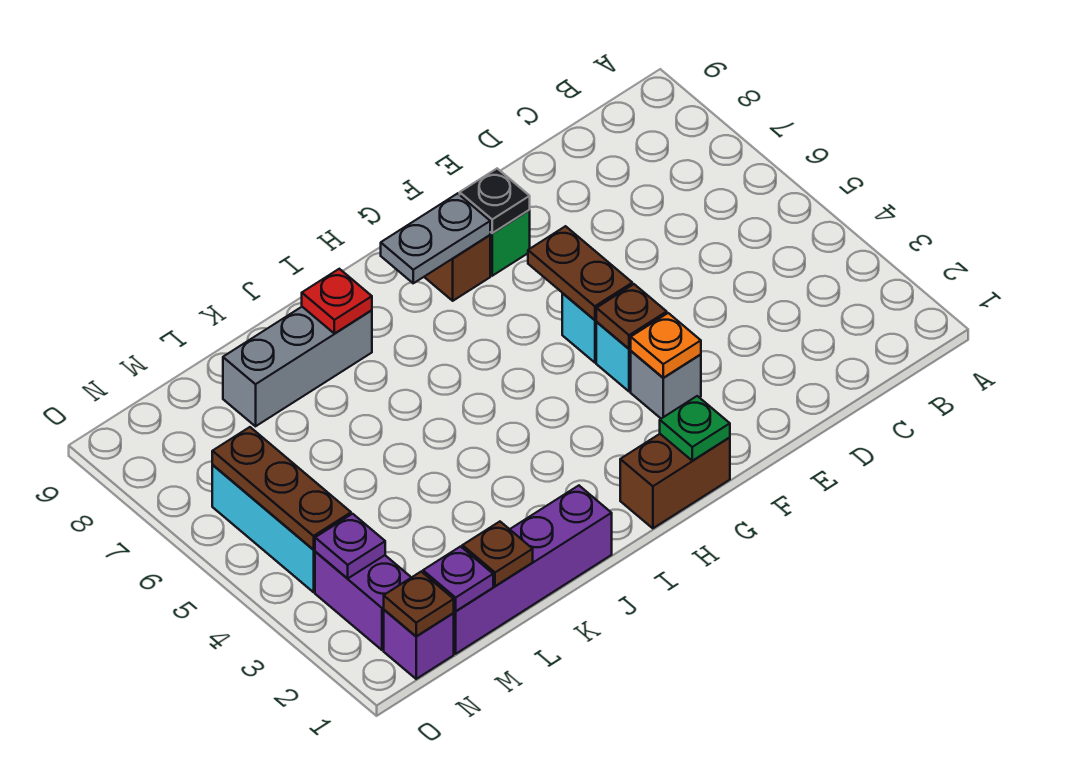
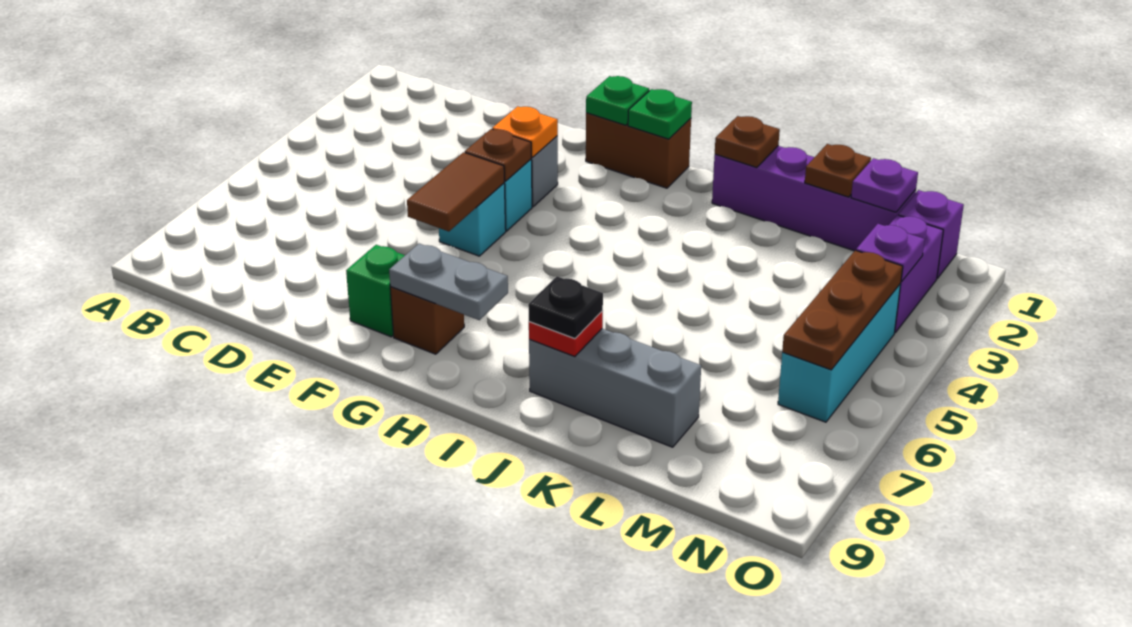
brown 1x2 plate [528,226,632,320] -> brown 1x2 tile [407,152,504,232]
black 1x1 plate [460,169,530,233] -> black 1x1 plate moved to [528,276,603,339]
none -> green 1x1 plate [628,89,692,139]
brown 1x1 plate [384,572,454,636] -> brown 1x1 plate moved to [715,116,780,168]

